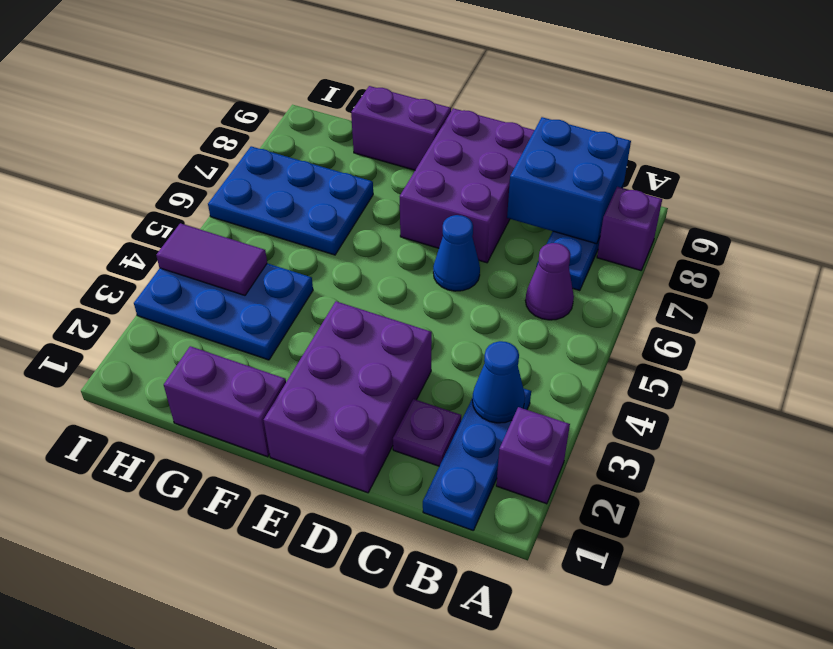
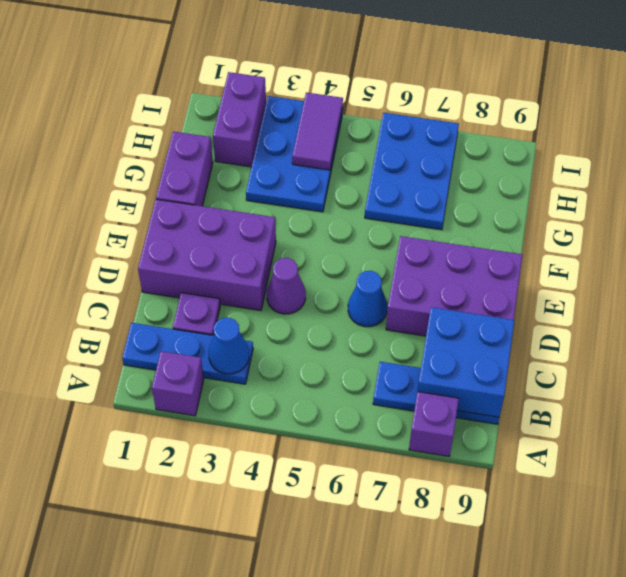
purple 1x1 cone [525,243,574,320] -> purple 1x1 cone moved to [267,258,306,314]
purple 1x2 brick [351,86,451,170] -> purple 1x2 brick moved to [213,72,266,167]

